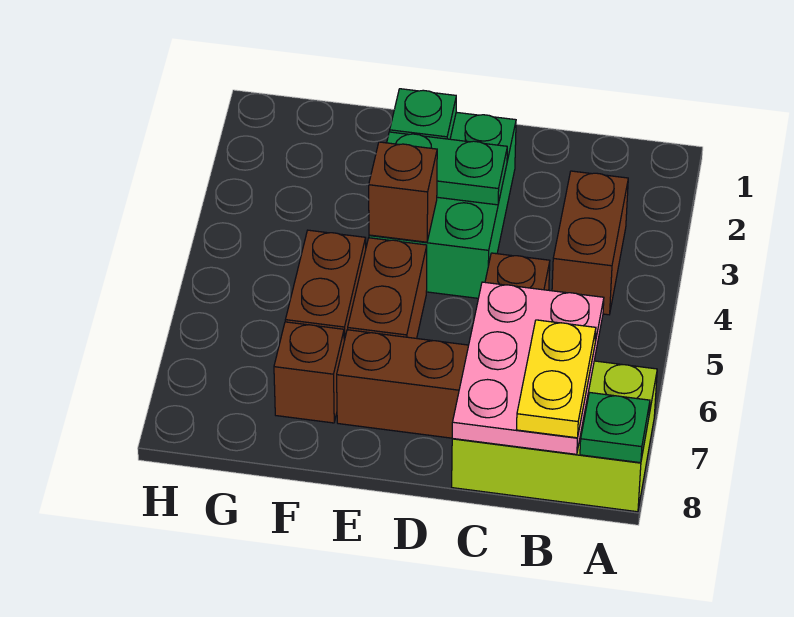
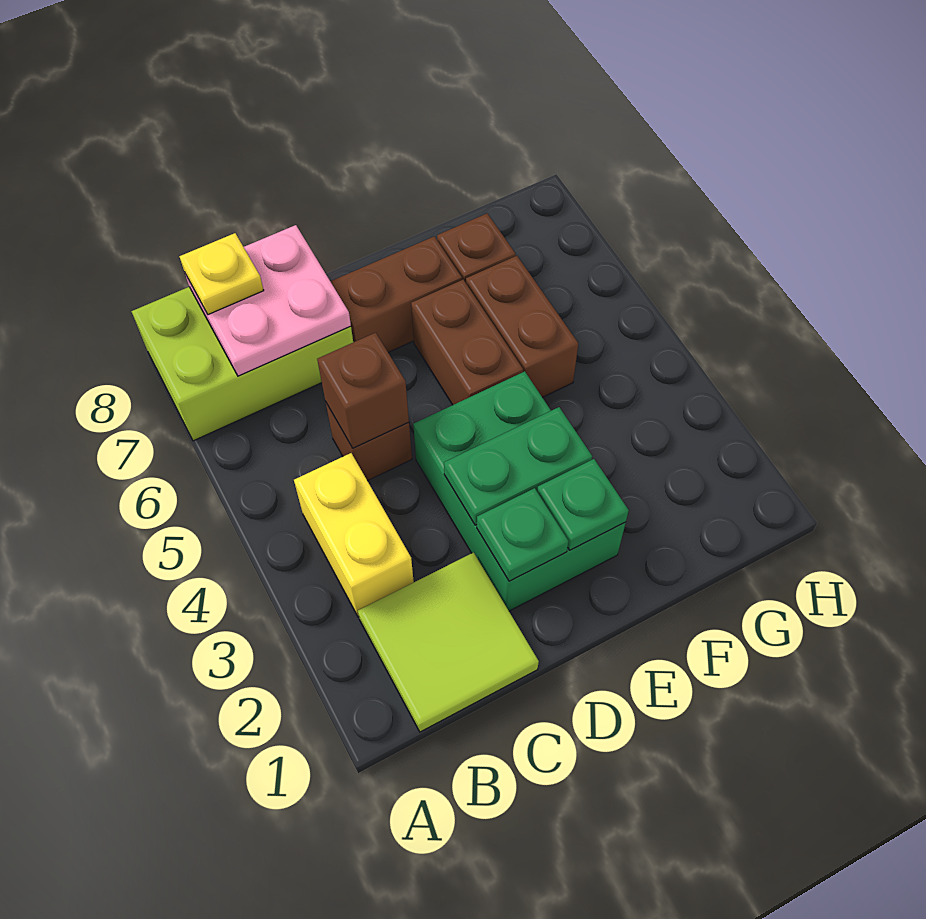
green 1x1 plate [580,393,650,463] -> green 1x1 plate moved to [477,488,568,581]
none -> lime 2x2 tile [358,553,539,732]
brown 1x2 brick [552,171,628,315] -> yellow 1x2 brick [294,453,414,617]
pink 2x3 plate [452,282,604,454] -> pink 2x2 plate [185,225,351,376]
yellow 1x2 plate [516,320,596,438] -> yellow 1x1 plate [179,233,264,315]
brown 1x1 brick [369,142,437,242] -> brown 1x1 brick moved to [317,333,409,448]

